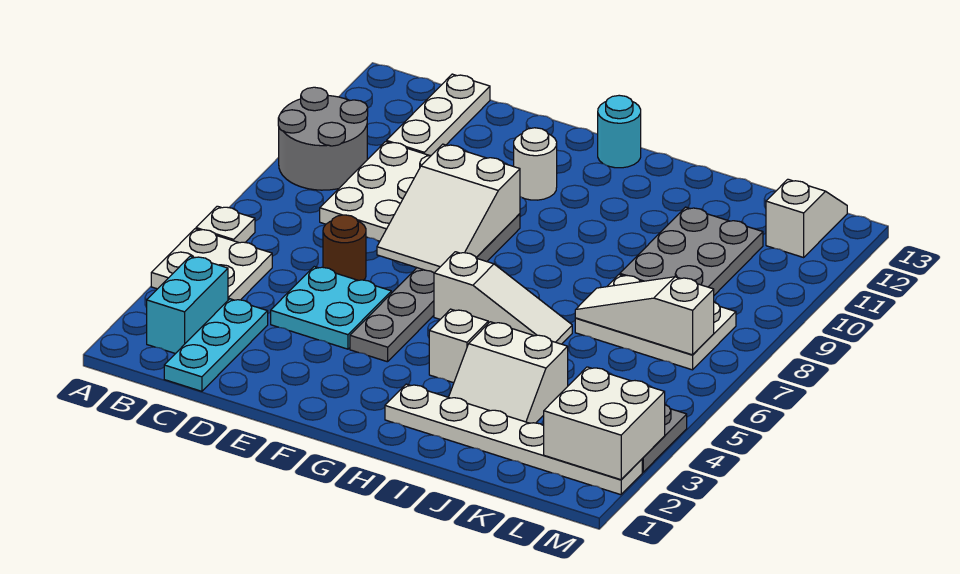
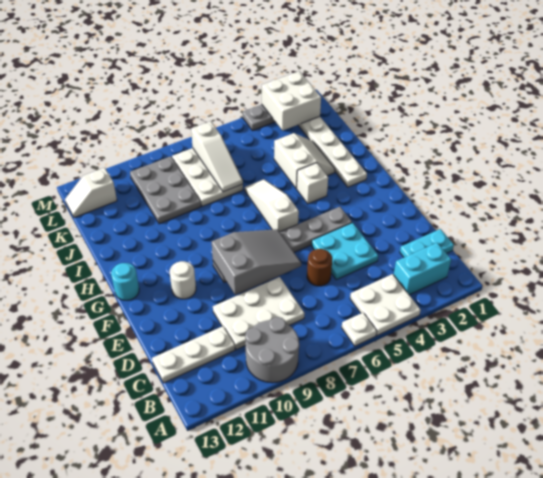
cyan 1x3 plate [164,299,268,391] -> cyan 1x2 plate [400,229,454,257]
white 2x3 slope [377,144,520,273] -> grey 2x3 slope [212,229,301,295]
grey 2x3 plate [620,207,763,295] -> grey 2x3 plate turned to [130,156,201,224]

